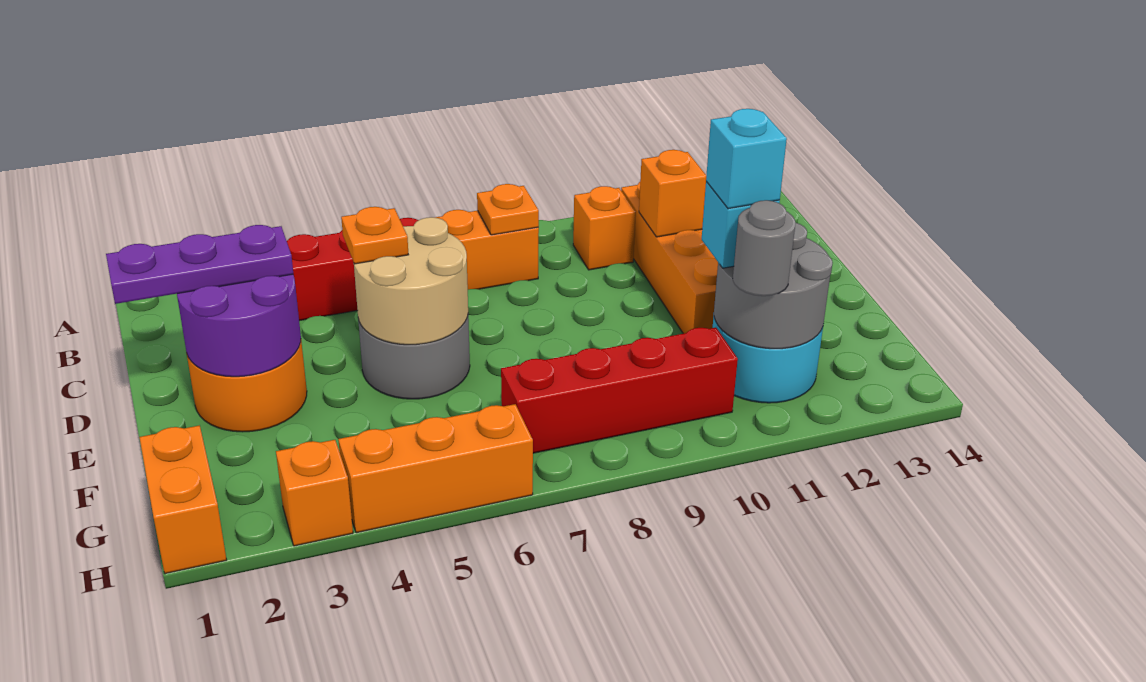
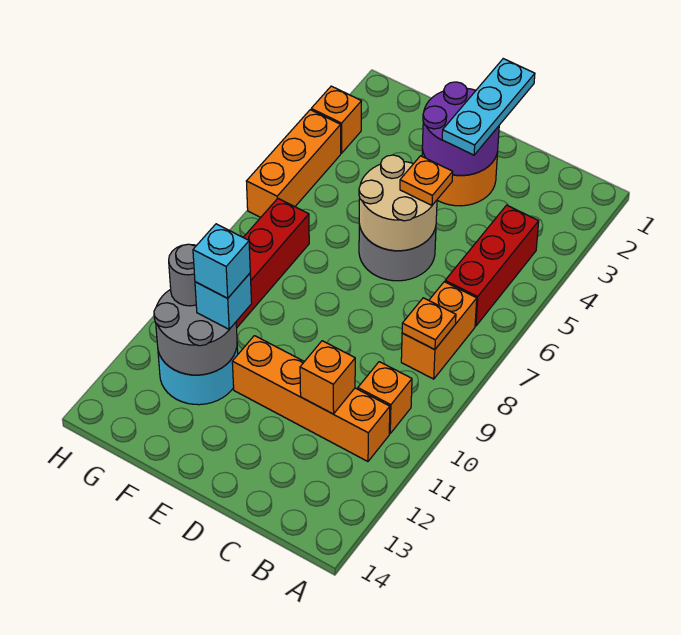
purple 1x3 plate [106,225,293,304] -> cyan 1x3 plate [442,59,535,155]
orange 1x2 brick [140,425,227,574] -> none

